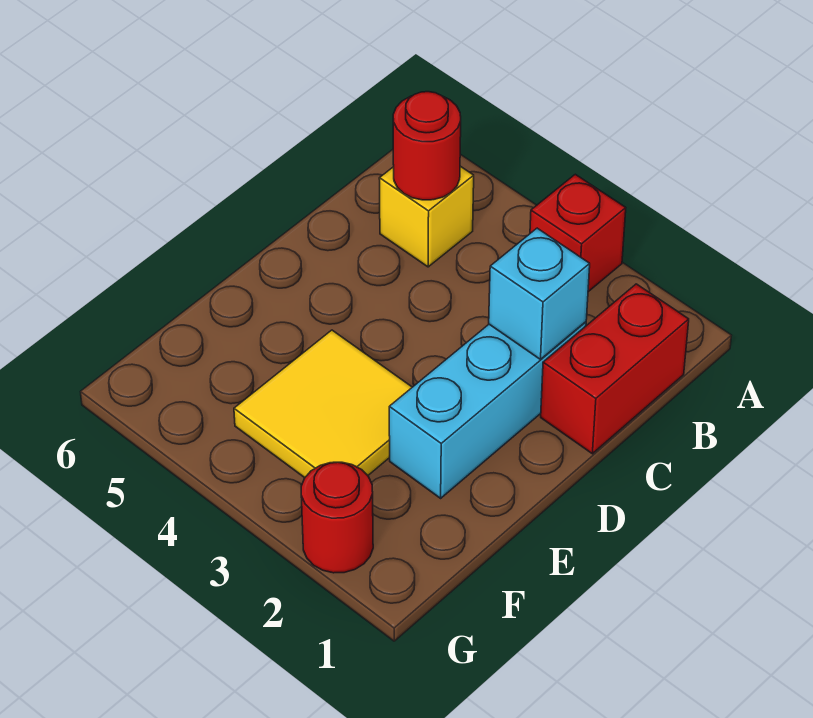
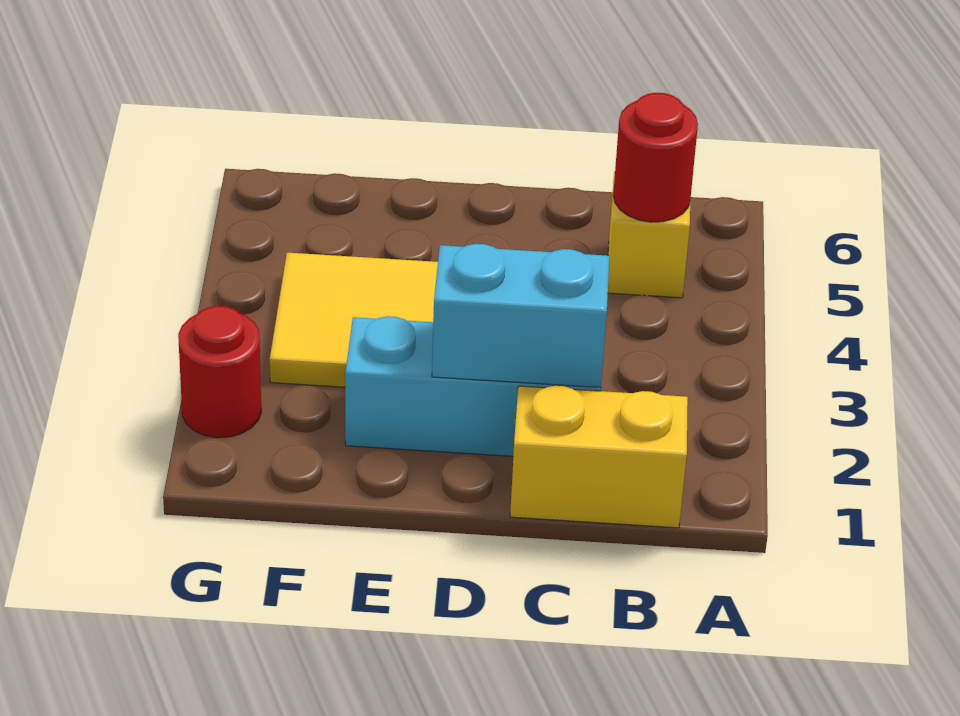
red 1x1 brick [530,174,626,292] -> none
red 1x2 brick [541,284,689,454] -> yellow 1x2 brick [510,386,688,528]
cyan 1x1 brick [489,228,590,359] -> cyan 1x2 brick [432,244,609,388]

